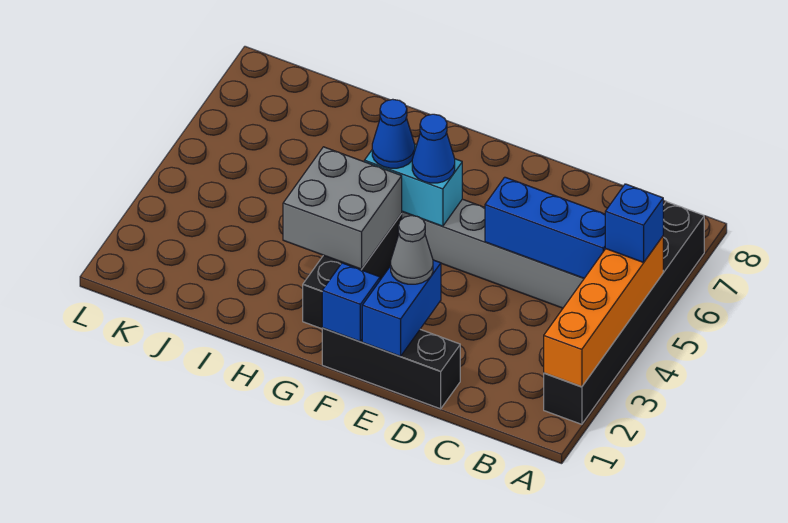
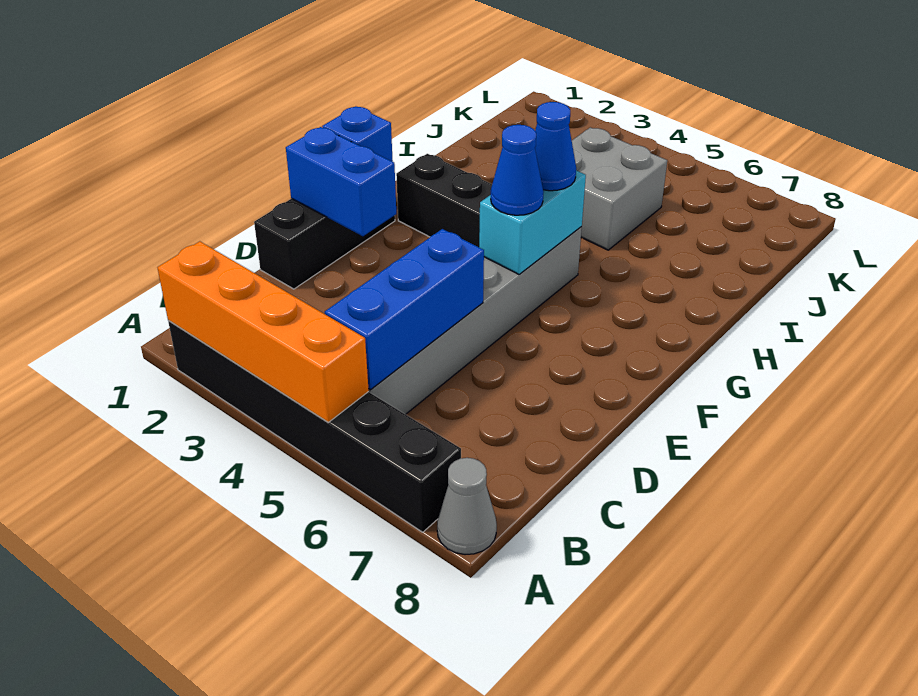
blue 1x1 brick [605,184,663,262] -> none
grey 1x1 cone [391,216,433,284] -> grey 1x1 cone moved to [437,458,497,555]
grey 2x2 brick [283,147,402,269] -> grey 2x2 brick moved to [572,127,667,250]

